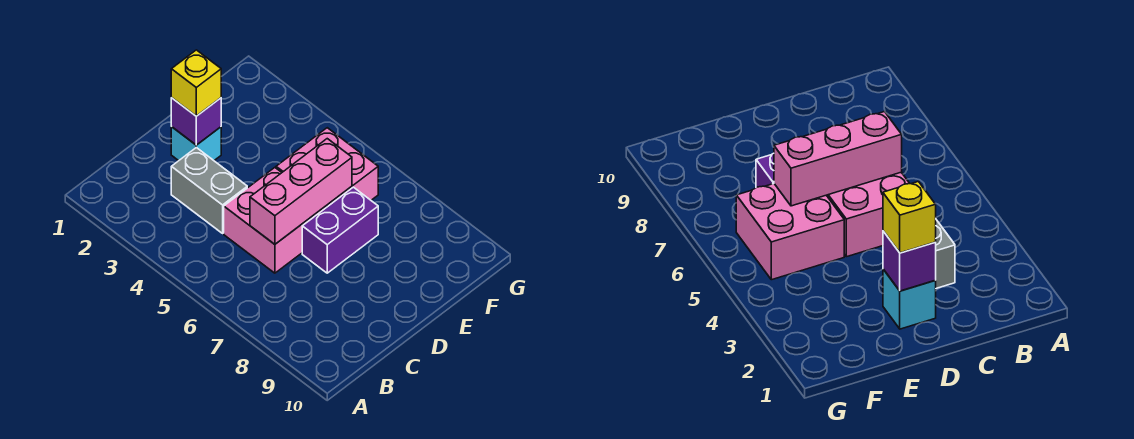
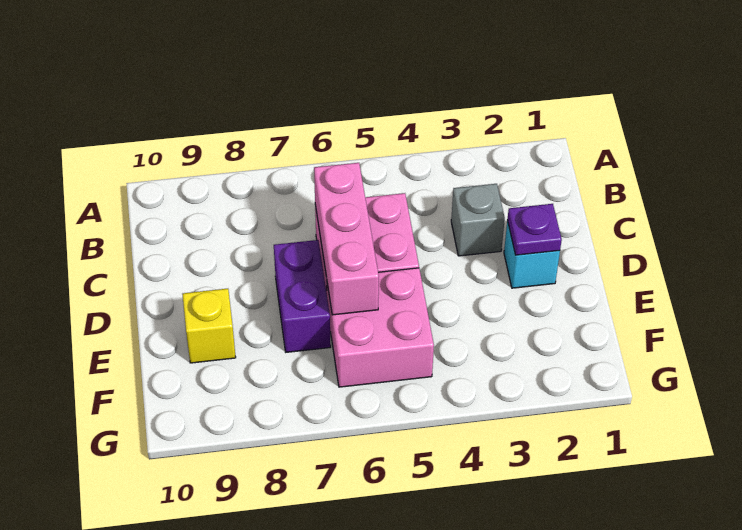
grey 1x2 brick [171,148,247,233] -> grey 1x1 brick [451,184,505,256]
purple 1x1 brick [171,98,221,145] -> purple 1x1 plate [507,204,562,255]
yellow 1x1 brick [171,50,221,116] -> yellow 1x1 brick moved to [182,289,236,363]

